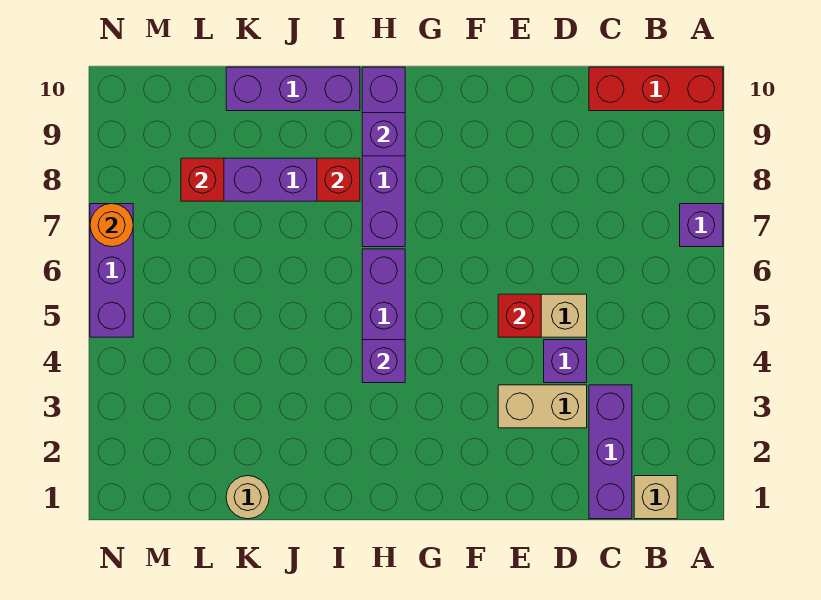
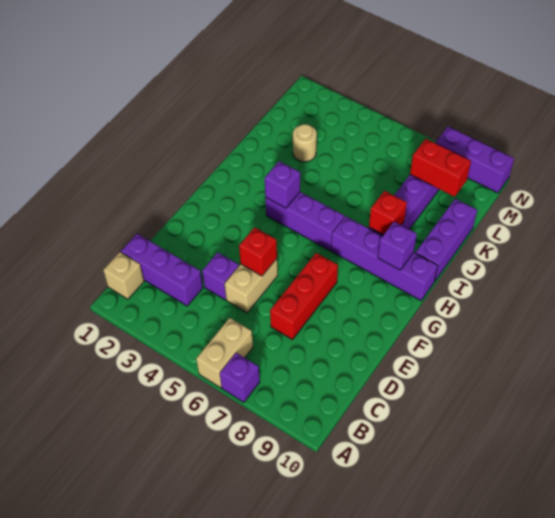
red 1x3 brick [589,67,723,111] -> red 1x3 brick moved to [270,253,338,340]
tan 1x2 brick [498,385,587,428] -> tan 1x2 brick moved to [196,318,253,388]
tan 1x1 round brick [226,476,269,519] -> tan 1x1 round brick moved to [293,124,317,162]
red 1x1 brick [181,158,224,201] -> red 1x2 brick [410,139,471,197]
purple 1x3 brick [90,204,133,337] -> purple 1x3 brick moved to [436,127,514,193]
orange 1x1 round brick [90,204,133,247] -> none

